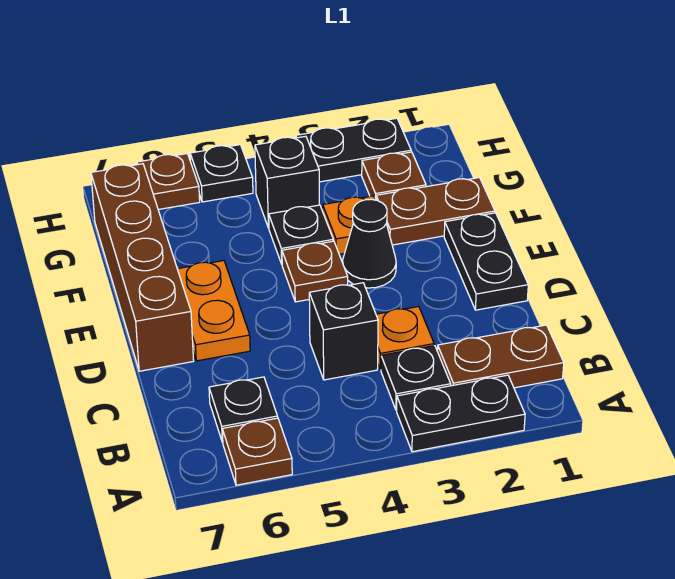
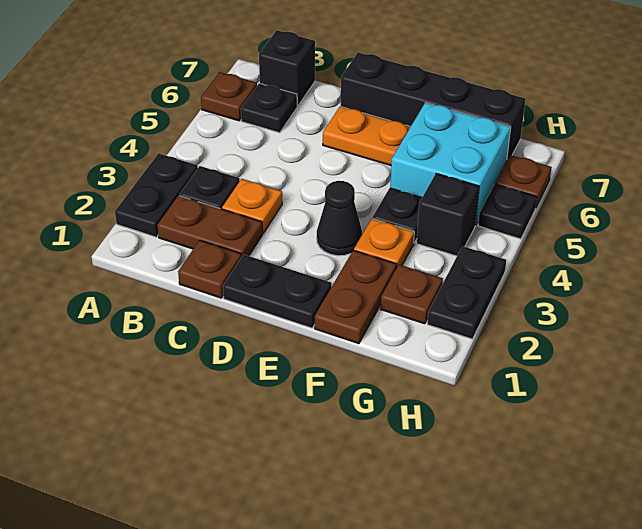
brown 1x2 plate [437,325,564,388] -> brown 1x2 plate turned to [157,196,263,257]
black 1x1 brick [309,283,378,380] -> black 1x1 brick moved to [259,30,315,106]
brown 1x4 brick [91,164,194,371] -> black 1x4 brick [341,53,526,159]
brown 1x1 plate [282,241,348,302] -> brown 1x1 plate moved to [178,240,241,298]
none -> cyan 2x2 brick [390,103,511,225]

